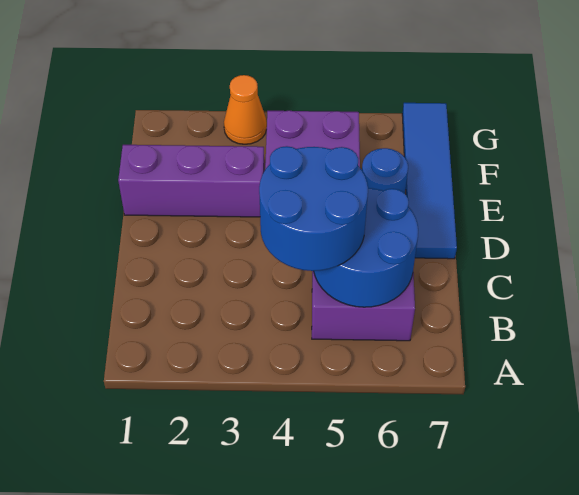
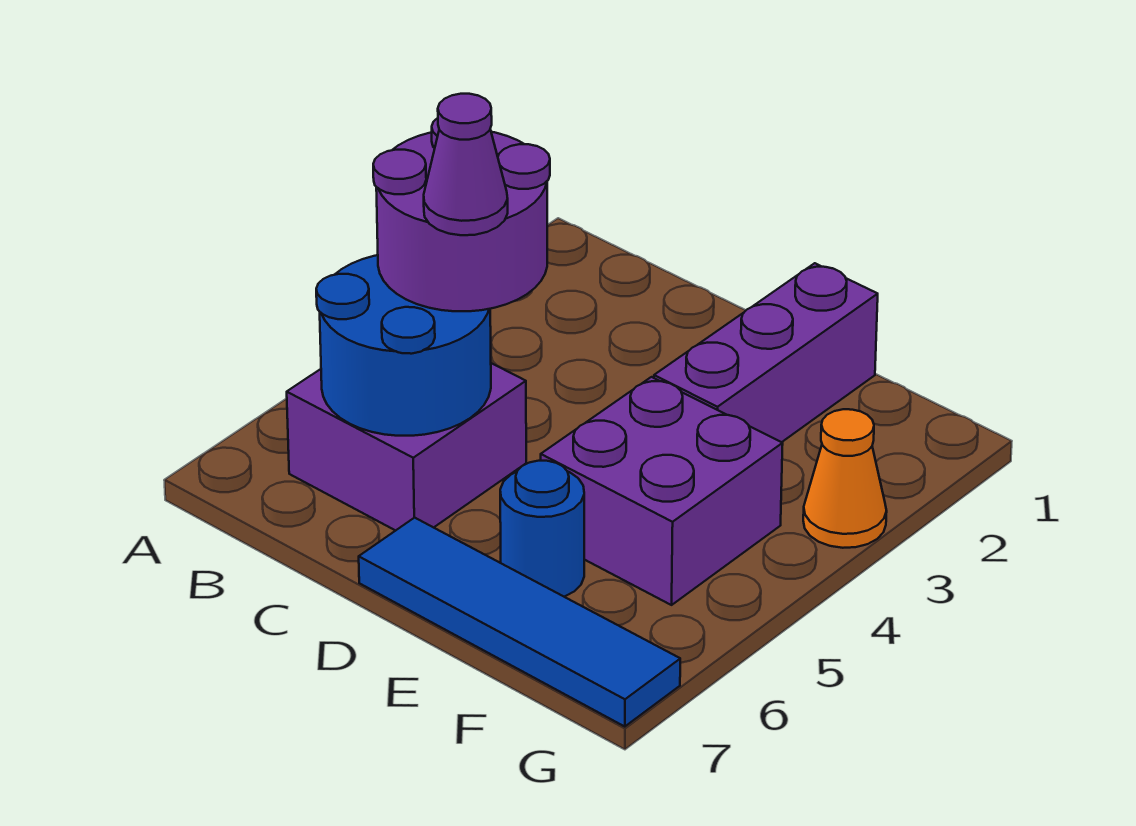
blue 2x2 round brick [259,146,368,271] -> purple 2x2 round brick [373,118,550,311]
none -> purple 1x1 cone [424,94,508,235]

